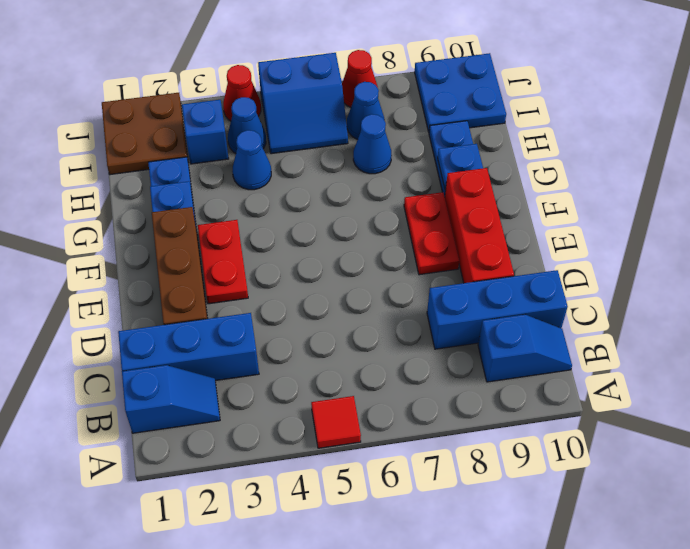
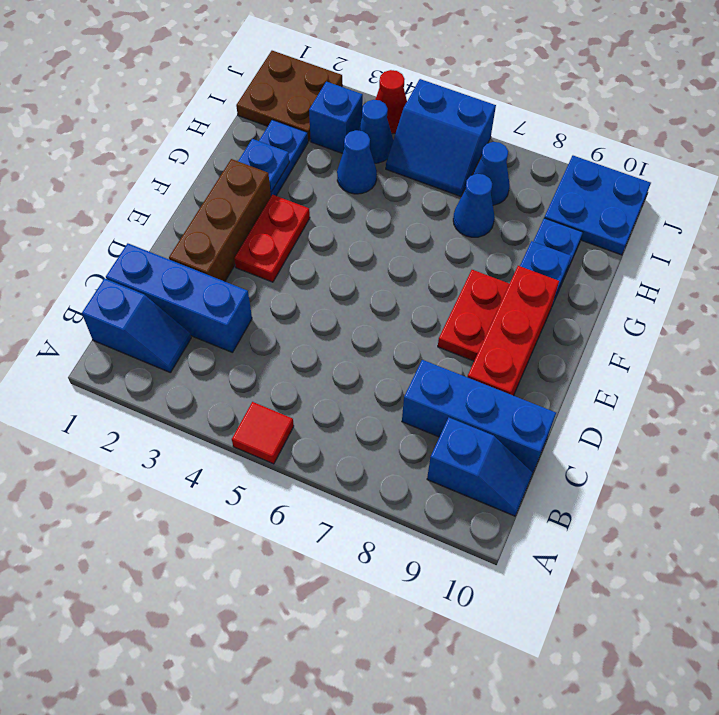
red 1x1 cone [342,50,378,108] -> none

